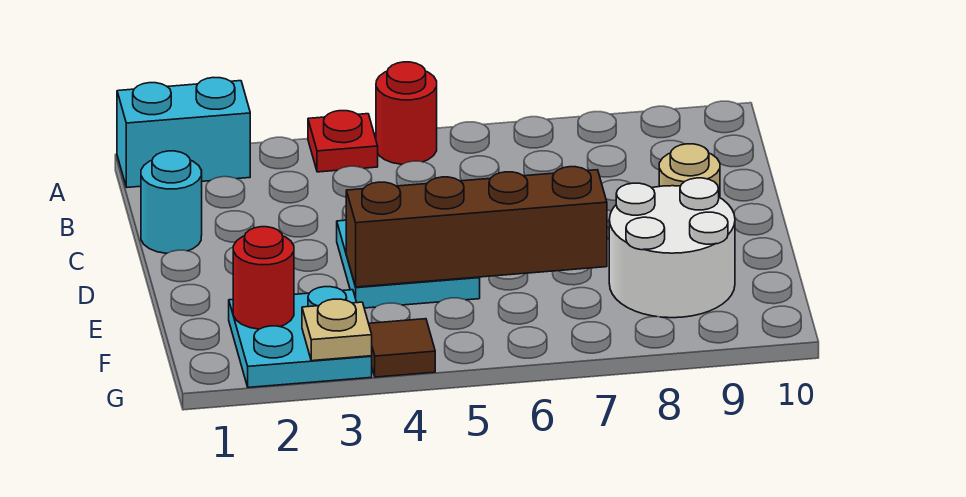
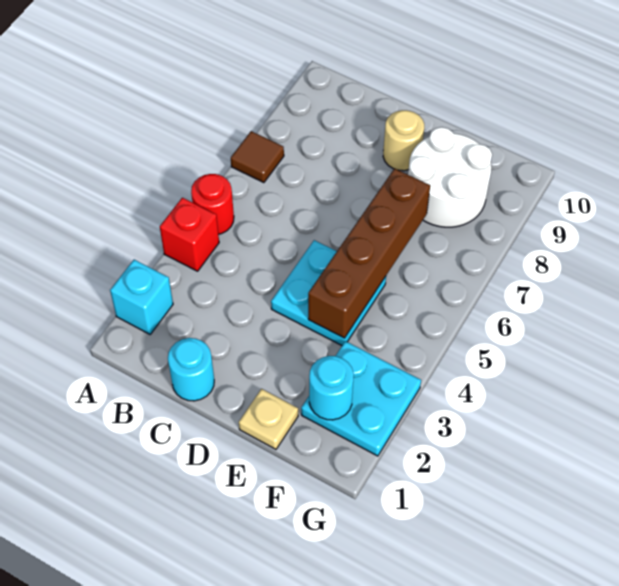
cyan 1x2 brick [117,78,250,187] -> cyan 1x1 brick [110,260,173,334]
red 1x1 plate [308,111,378,172] -> red 1x1 brick [160,198,219,271]
red 1x1 round brick [233,227,294,329] -> cyan 1x1 round brick [309,356,354,420]
tan 1x1 plate [302,299,372,361] -> tan 1x1 plate moved to [239,389,298,449]
brown 1x1 tile [369,319,435,377] -> brown 1x1 tile moved to [231,131,284,183]

